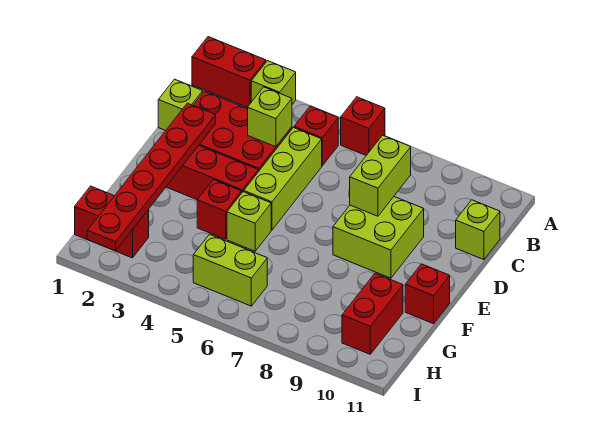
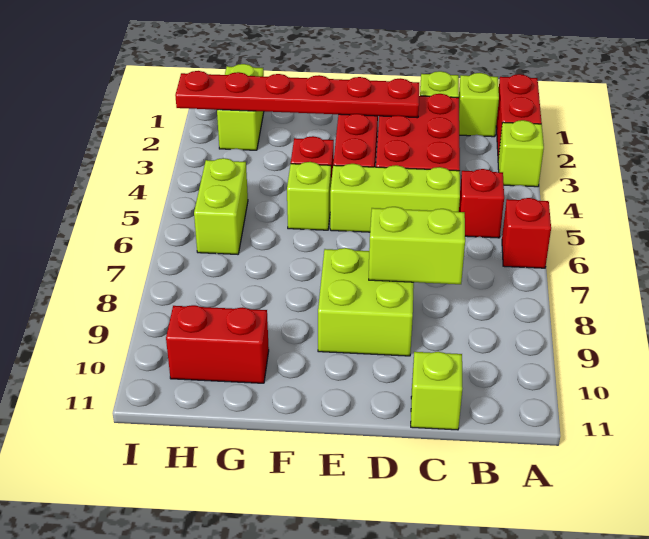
lime 1x1 brick [248,87,292,147] -> lime 1x1 brick moved to [459,73,499,137]
red 1x1 brick [405,264,450,324] -> none
red 1x2 brick [75,186,149,258] -> lime 1x2 brick [217,64,264,150]

